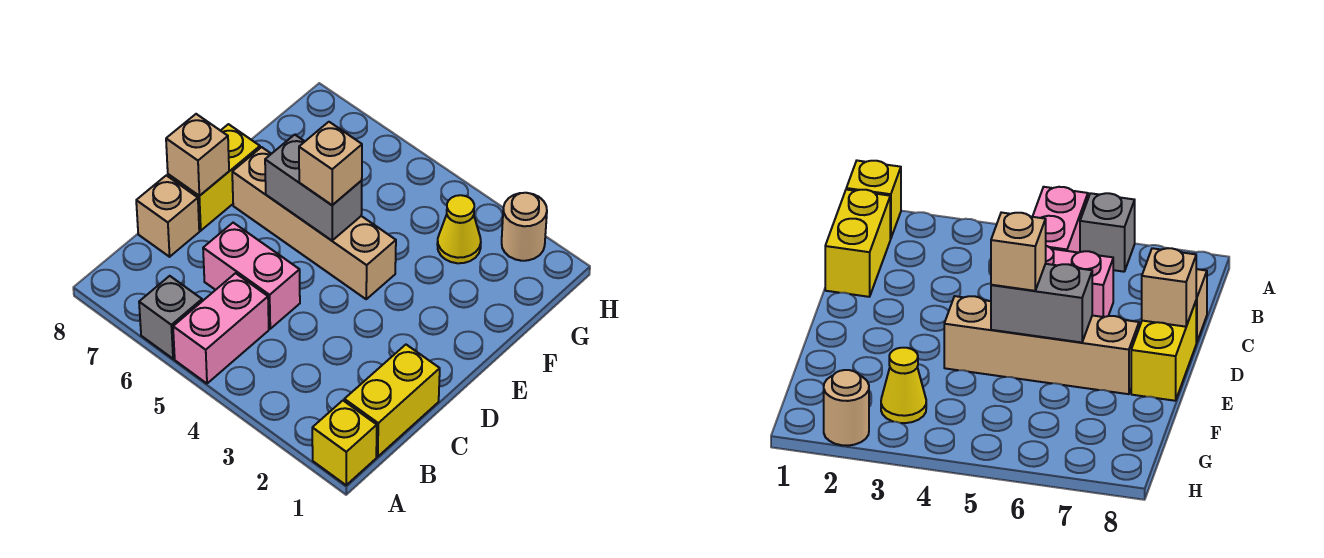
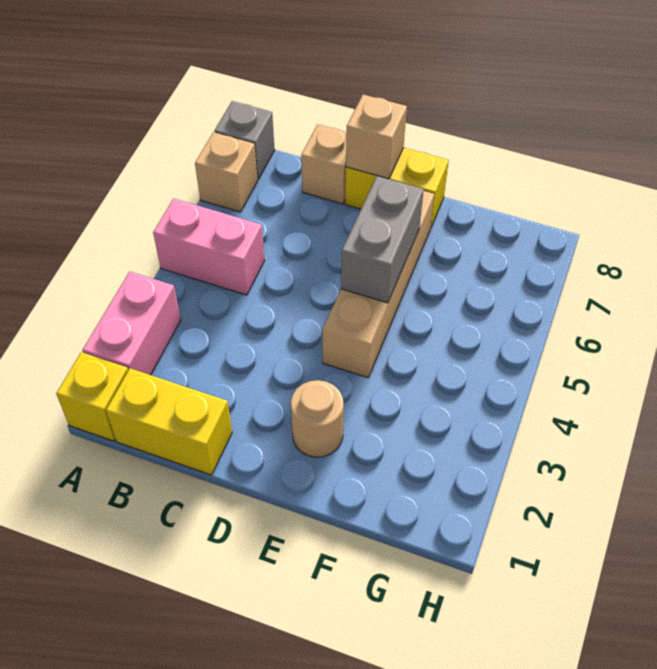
grey 1x1 brick [139,276,202,359] -> grey 1x1 brick moved to [214,101,275,180]
pink 1x2 brick [203,223,300,329] -> pink 1x2 brick moved to [82,272,181,375]
tan 1x1 brick [299,122,362,205] -> tan 1x1 brick moved to [195,132,257,212]
yellow 1x1 cone [437,195,481,263] -> none
tan 1x1 round brick [502,193,547,261] -> tan 1x1 round brick moved to [291,380,344,457]

